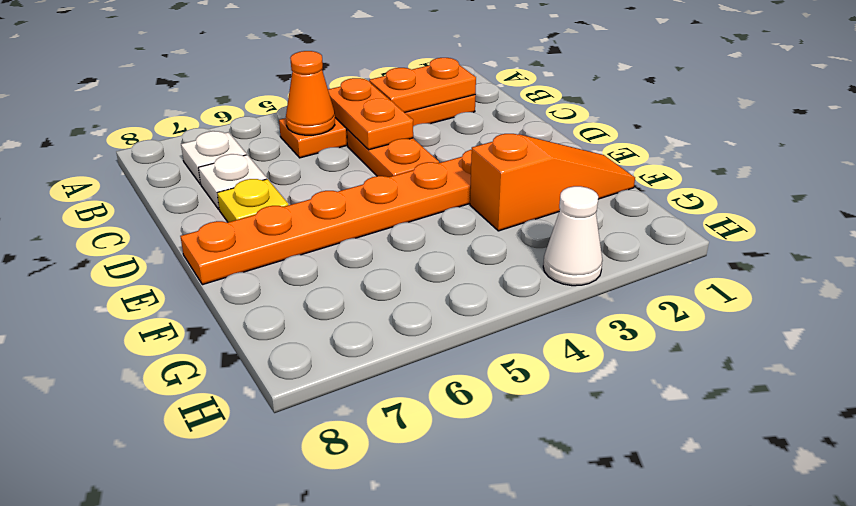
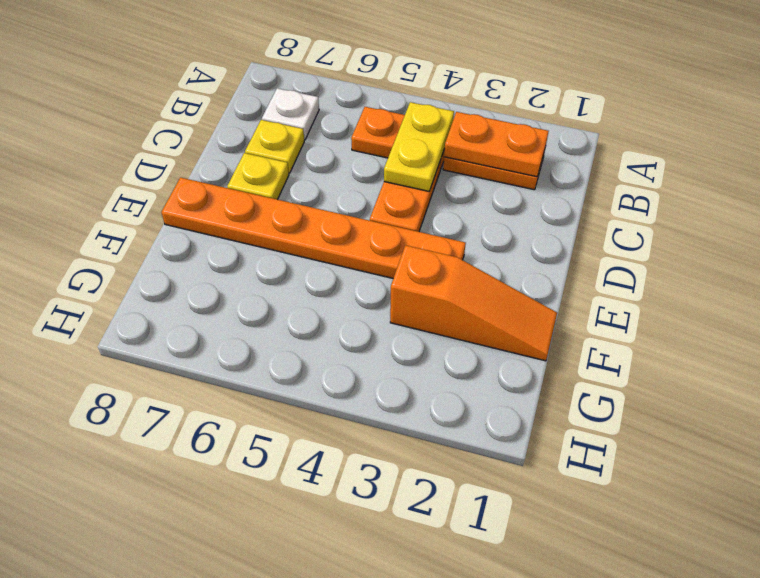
orange 1x2 plate [328,78,413,150] -> yellow 1x2 plate [384,102,454,191]
orange 1x1 cone [286,51,335,135] -> none
white 1x1 plate [199,154,267,209] -> yellow 1x1 plate [245,120,304,173]
white 1x1 cone [543,186,603,286] -> none

